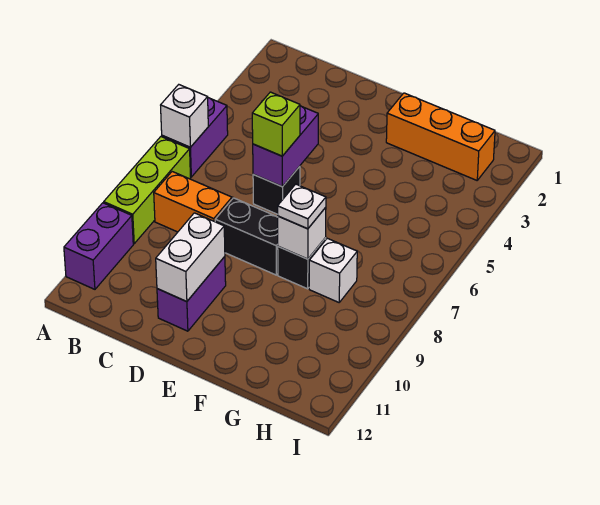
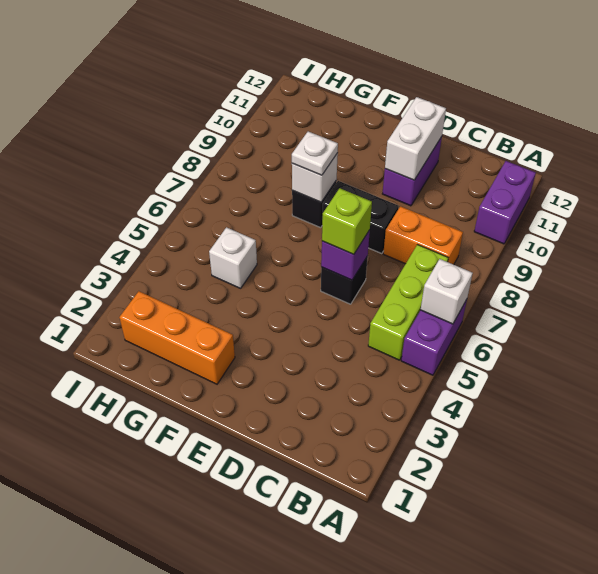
lime 1x3 brick [104,137,191,244] -> lime 1x3 brick moved to [368,245,448,360]
purple 1x2 brick [253,106,318,187] -> purple 1x1 brick [321,230,370,280]
white 1x1 brick [309,238,357,302] -> white 1x1 brick moved to [209,227,257,288]

